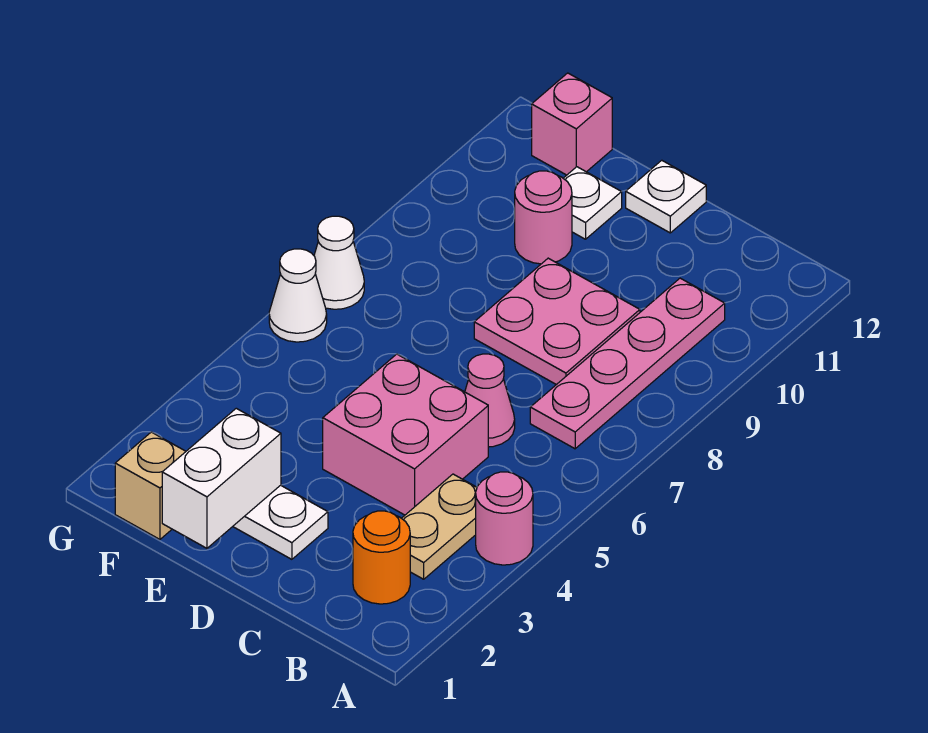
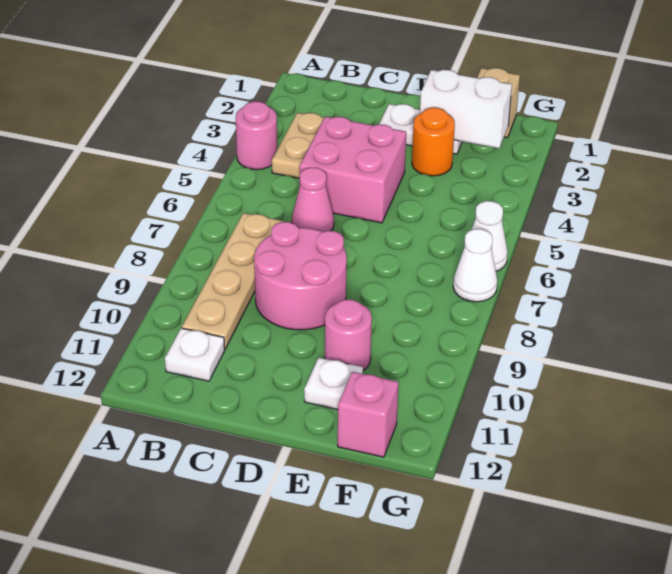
orange 1x1 round brick [353,511,410,604] -> orange 1x1 round brick moved to [412,108,455,176]
pink 1x4 plate [530,278,725,449] -> tan 1x4 plate [182,213,284,349]
pink 2x2 plate [474,258,640,385] -> pink 2x2 round brick [254,222,347,330]
white 1x1 plate [626,160,706,233] -> white 1x1 plate moved to [165,328,225,381]
white 1x2 brick [162,408,281,548] -> white 1x2 brick turned to [420,70,512,148]

